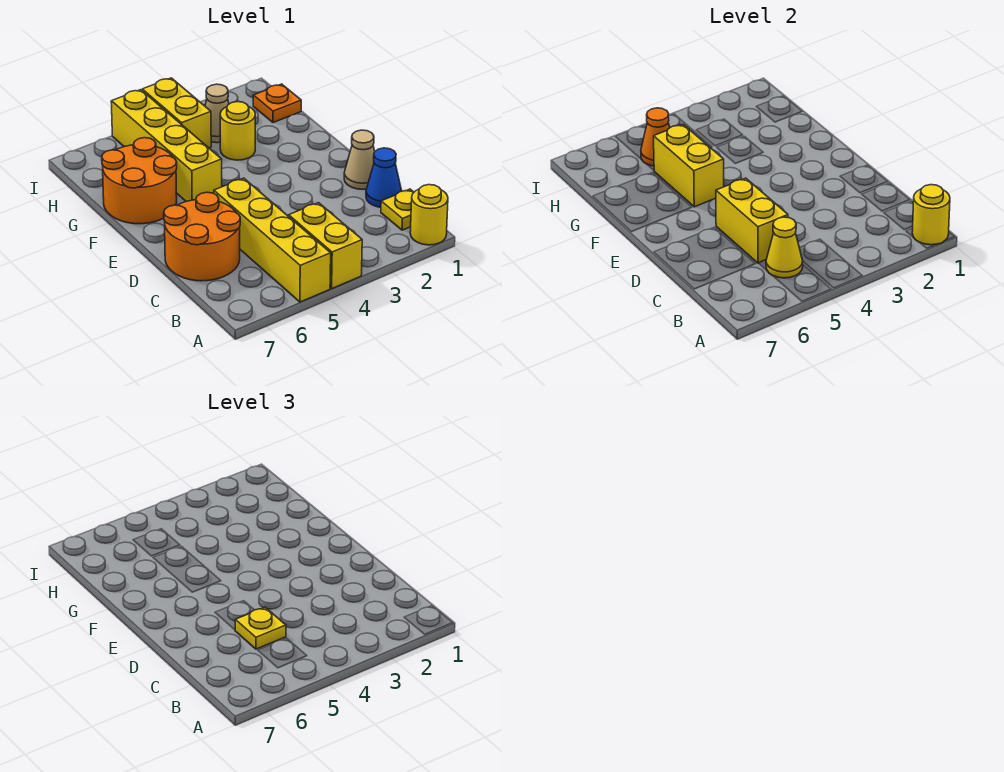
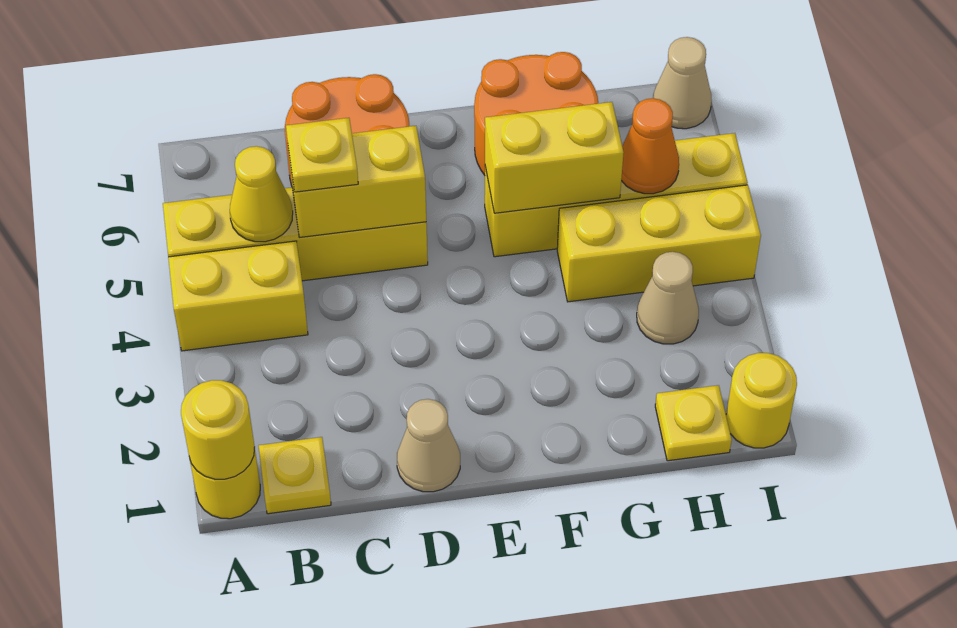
blue 1x1 cone [366,148,402,207] -> none
yellow 1x1 round brick [220,102,255,160] -> yellow 1x1 round brick moved to [726,353,797,448]
orange 1x1 plate [253,84,301,123] -> yellow 1x1 plate [655,385,732,461]
yellow 1x2 brick [142,78,211,148] -> yellow 1x3 brick [557,185,761,302]
none -> tan 1x1 cone [653,37,712,129]

